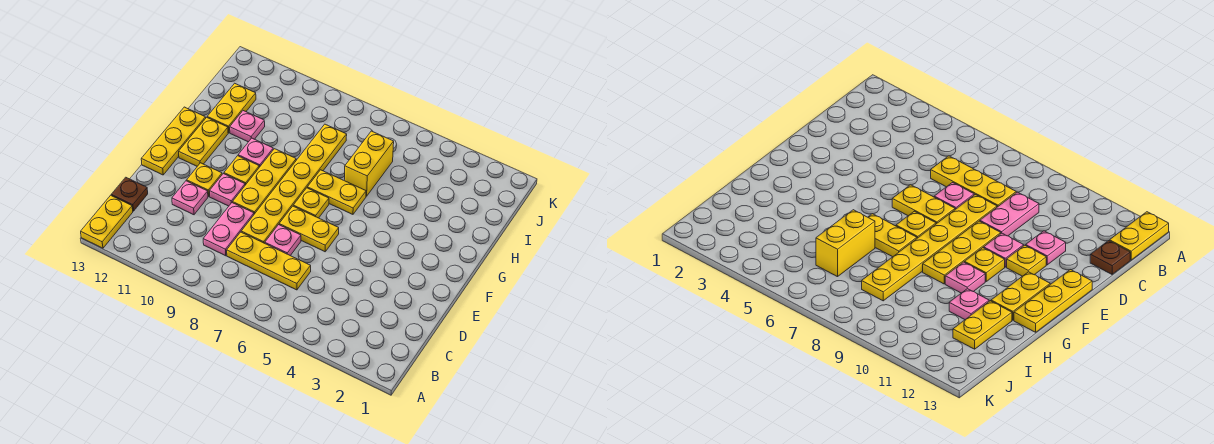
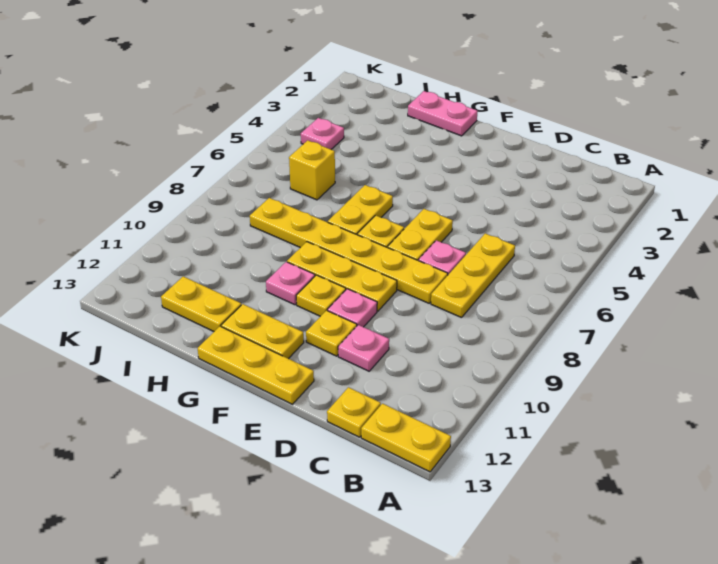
pink 1x2 plate [203,203,254,256] -> pink 1x2 plate moved to [408,91,477,136]
brown 1x1 plate [111,177,148,211] -> yellow 1x1 plate [327,387,381,437]
yellow 1x2 brick [344,131,394,196] -> yellow 1x1 brick [289,140,335,200]
pink 1x1 plate [230,111,265,142] -> pink 1x1 plate moved to [301,118,344,149]

